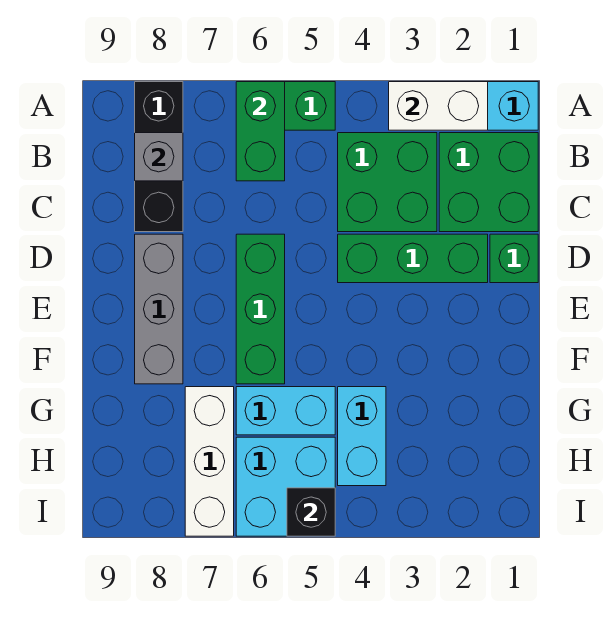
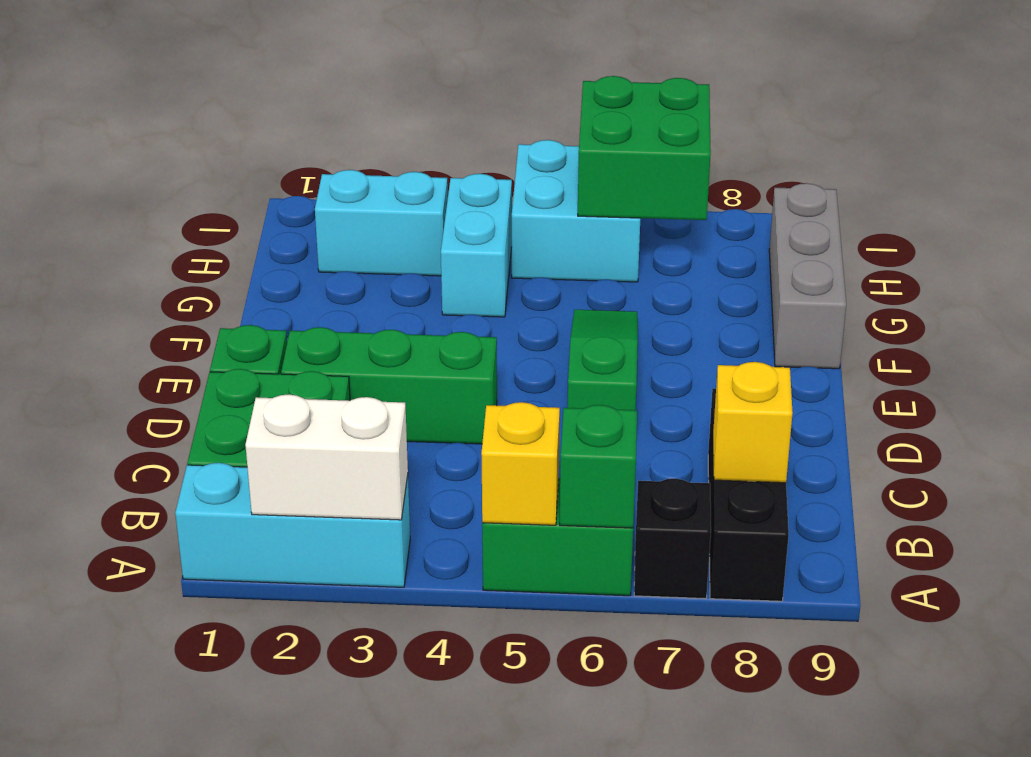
none -> yellow 1x1 brick [481,402,560,525]
green 1x2 brick [236,82,285,181] -> green 1x1 brick [560,405,637,528]
green 2x2 brick [338,133,437,232] -> green 2x2 brick moved to [578,76,711,220]
grey 1x1 brick [135,133,183,181] -> yellow 1x1 brick [713,362,793,483]
green 1x3 brick [236,234,285,384] -> green 1x3 slope [568,310,638,410]
grey 1x3 brick [135,234,183,384] -> grey 1x3 brick moved to [769,183,846,369]
cyan 1x2 brick [236,387,335,435] -> cyan 1x2 brick moved to [315,170,448,276]
white 1x3 brick [185,387,234,536] -> none
black 1x1 brick [287,488,335,536] -> black 1x1 brick moved to [634,479,711,599]

